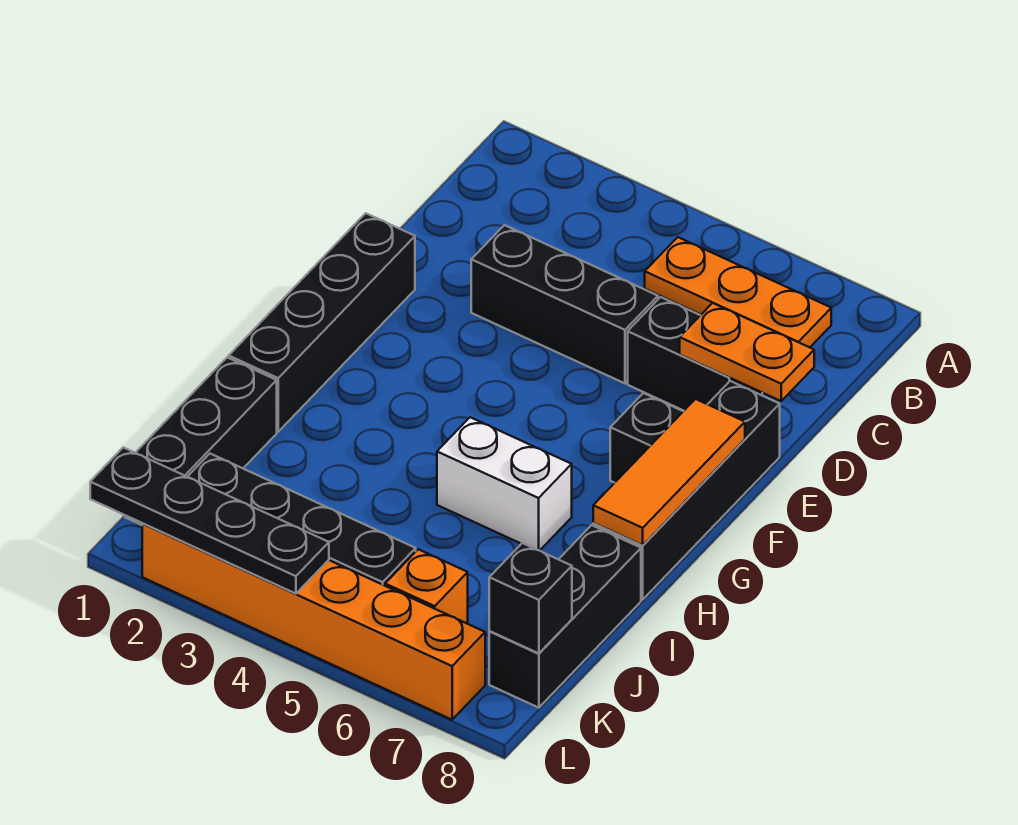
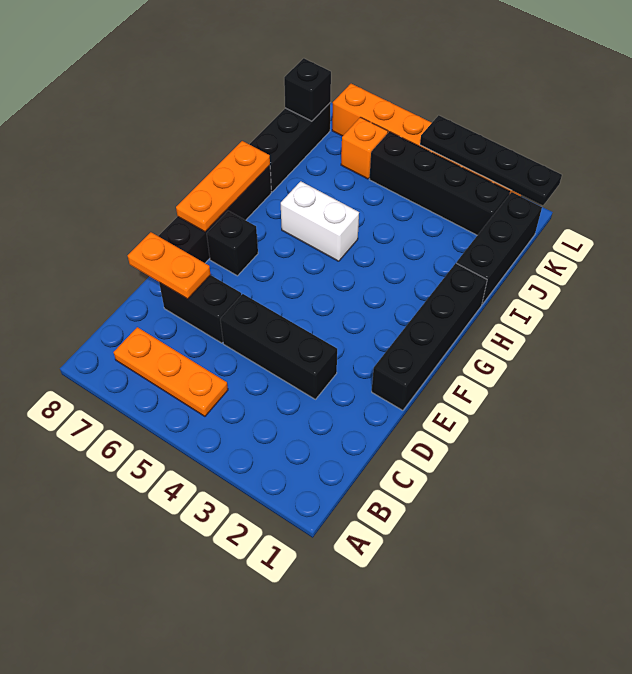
orange 1x3 tile [593,399,745,545] -> orange 1x3 plate [176,141,270,232]

